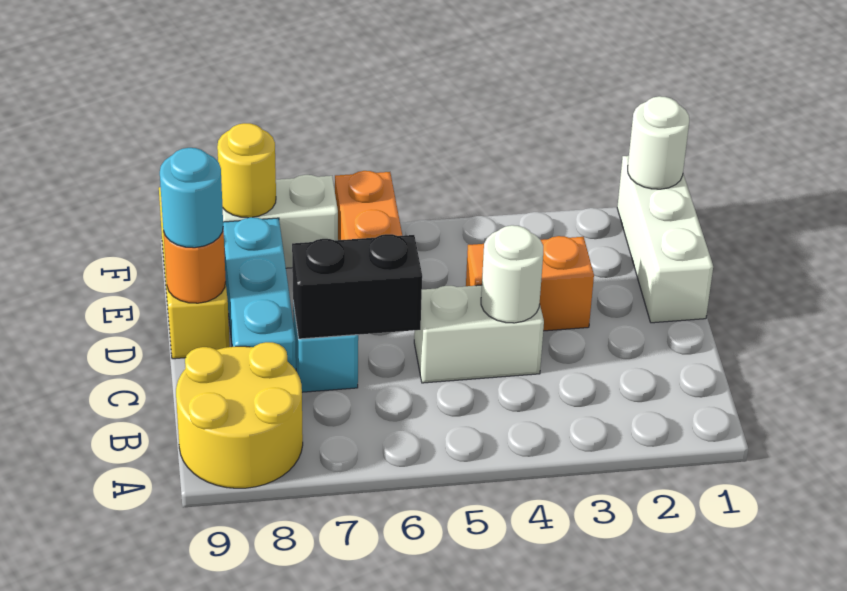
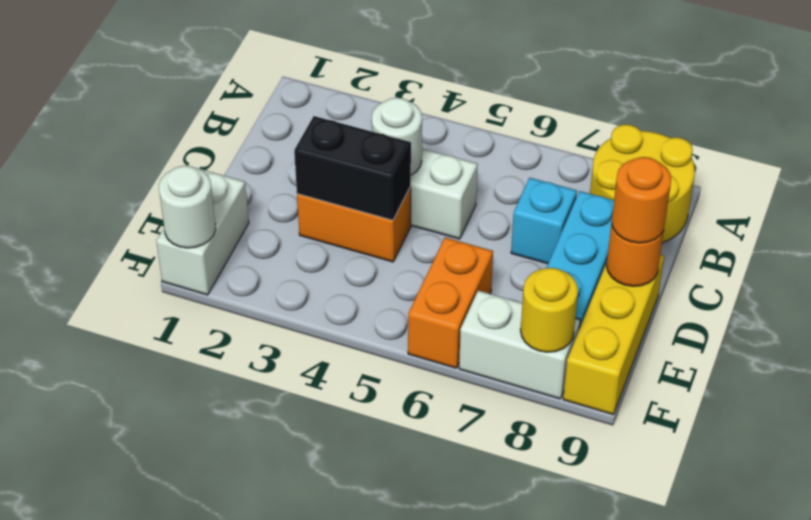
black 1x2 brick [292,234,422,339] -> black 1x2 brick moved to [294,116,411,220]
white 1x3 brick [617,156,713,323] -> white 1x2 brick [156,169,249,295]
cyan 1x1 round brick [160,148,223,248] -> orange 1x1 round brick [612,157,671,243]

